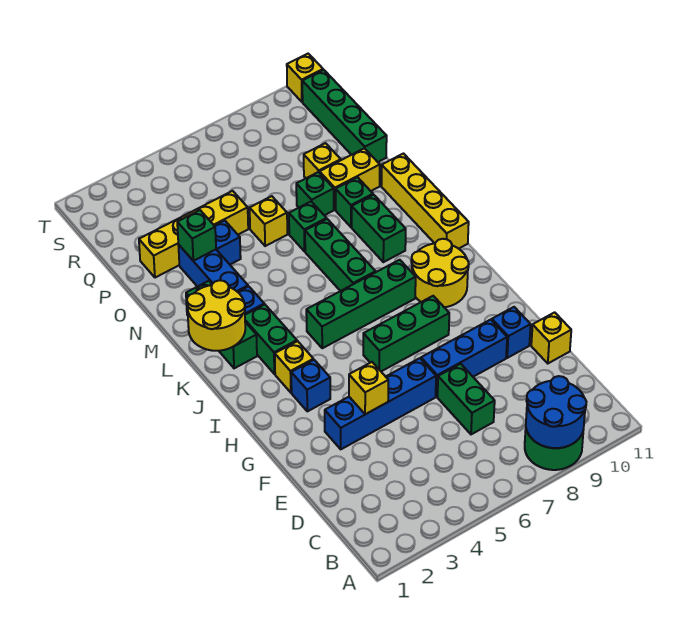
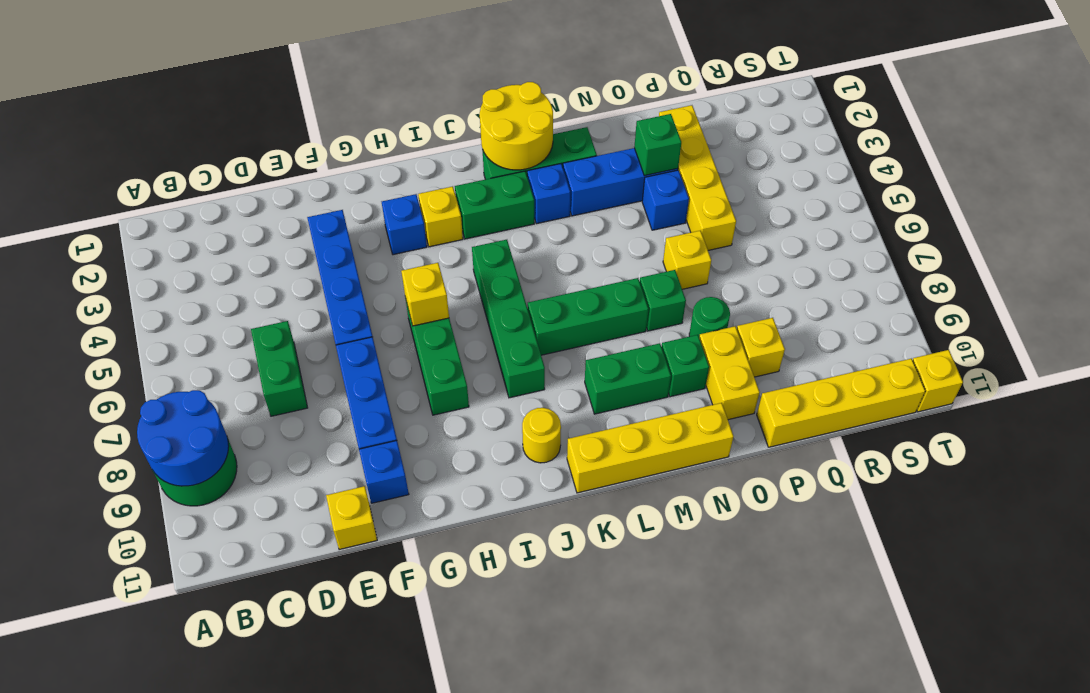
green 1x2 brick [437,364,495,434] -> green 1x2 brick turned to [251,321,307,416]
yellow 1x1 brick [349,362,388,414] -> yellow 1x1 brick moved to [401,263,449,326]
yellow 2x2 round brick [411,239,469,307] -> yellow 1x1 round brick [522,408,561,463]
green 1x1 brick [296,172,334,215] -> green 1x1 round brick [689,297,730,337]
green 1x4 brick [302,70,387,162] -> yellow 1x4 brick [757,359,925,447]

